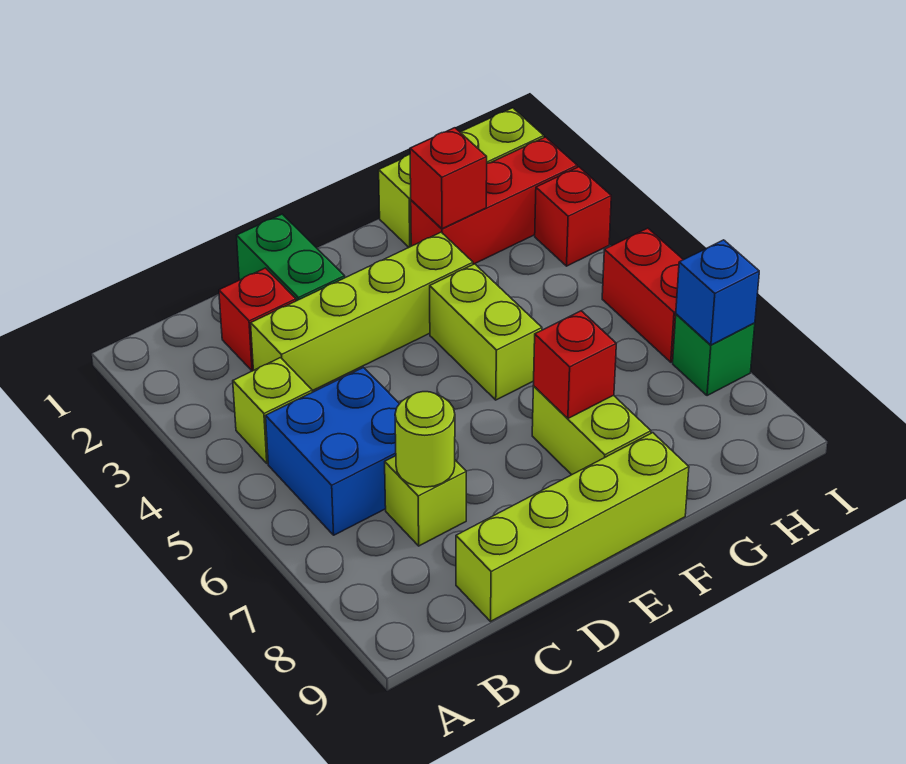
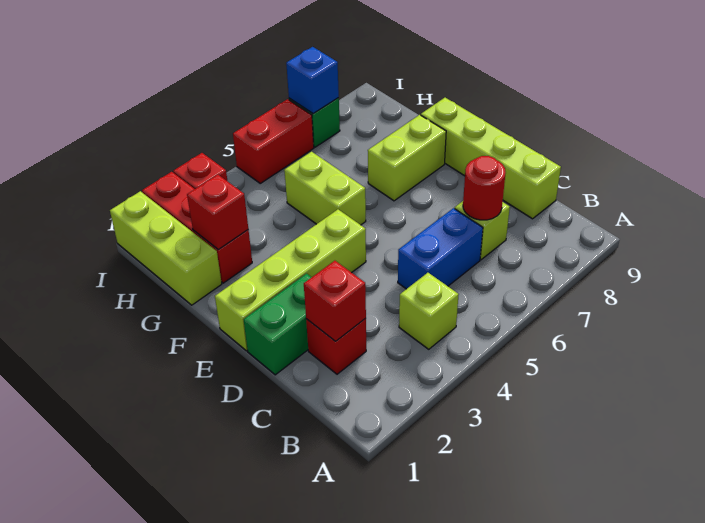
blue 2x2 brick [266,368,399,535] -> blue 1x2 brick [398,208,483,289]
lime 1x4 brick [251,232,473,391] -> lime 1x4 brick turned to [215,209,366,351]
lime 1x1 round brick [395,392,455,487] -> red 1x1 round brick [463,156,506,220]
lime 1x2 brick [430,264,542,400] -> lime 1x2 brick turned to [284,152,366,225]
red 1x1 brick [533,311,616,418] -> red 1x1 brick moved to [304,261,366,341]

